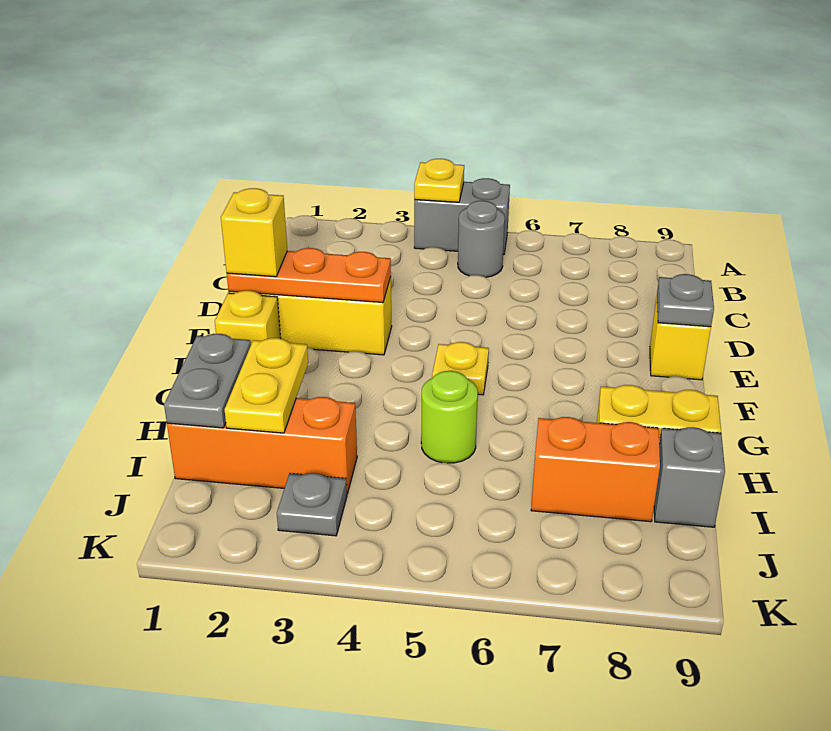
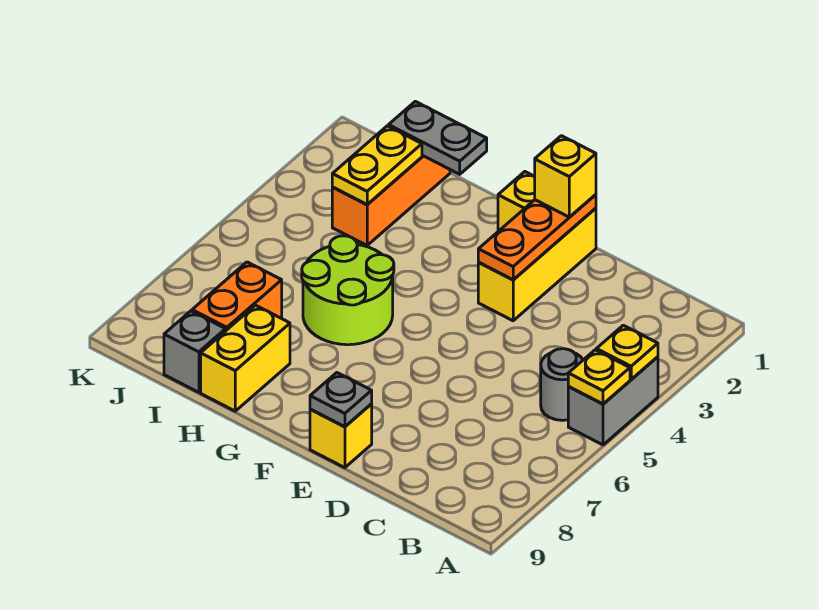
yellow 1x1 plate [432,342,489,395] -> yellow 1x1 plate moved to [568,350,630,404]
yellow 1x2 plate [224,338,308,433] -> yellow 1x2 plate turned to [332,126,422,205]
lime 1x1 round brick [421,371,478,463] -> lime 2x2 round brick [302,236,394,345]
grey 1x1 plate [277,473,347,536] -> none

